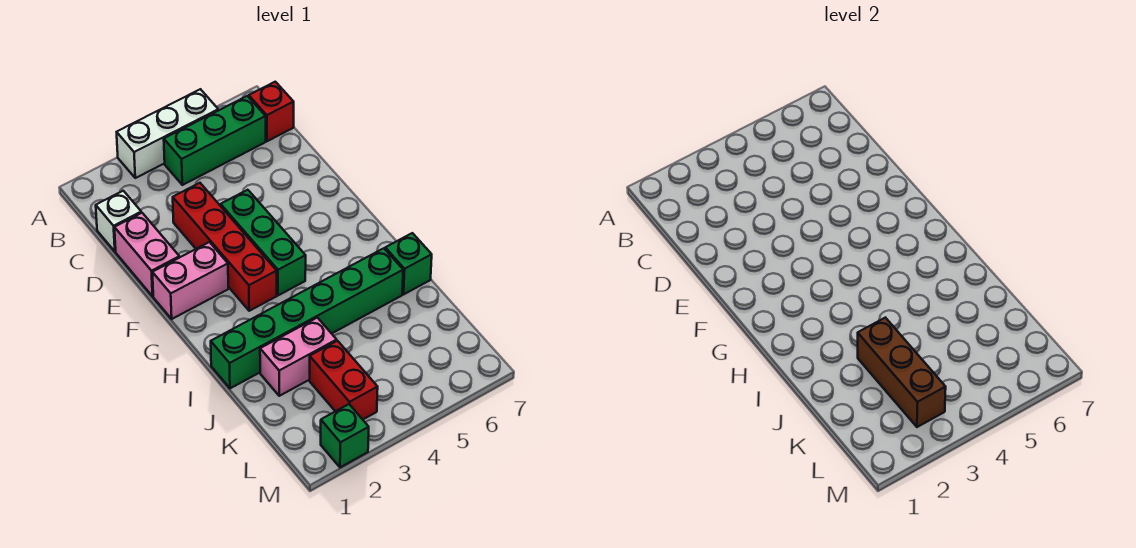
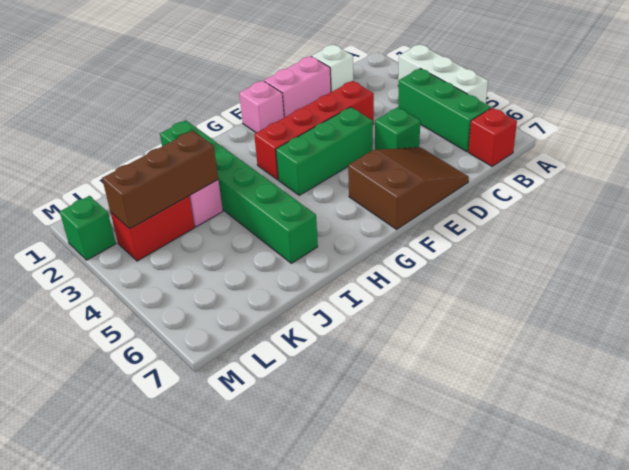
none -> brown 2x3 slope [348,147,469,229]
pink 1x2 brick [152,242,228,319] -> pink 1x1 brick [239,81,284,133]
green 1x1 brick [385,233,432,294] -> green 1x1 brick moved to [375,107,420,150]

